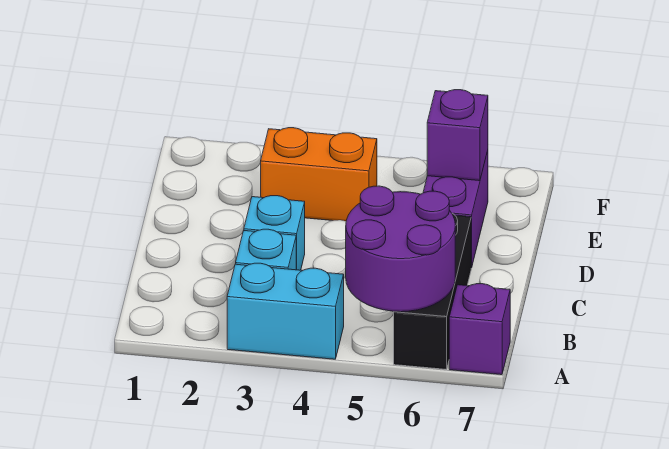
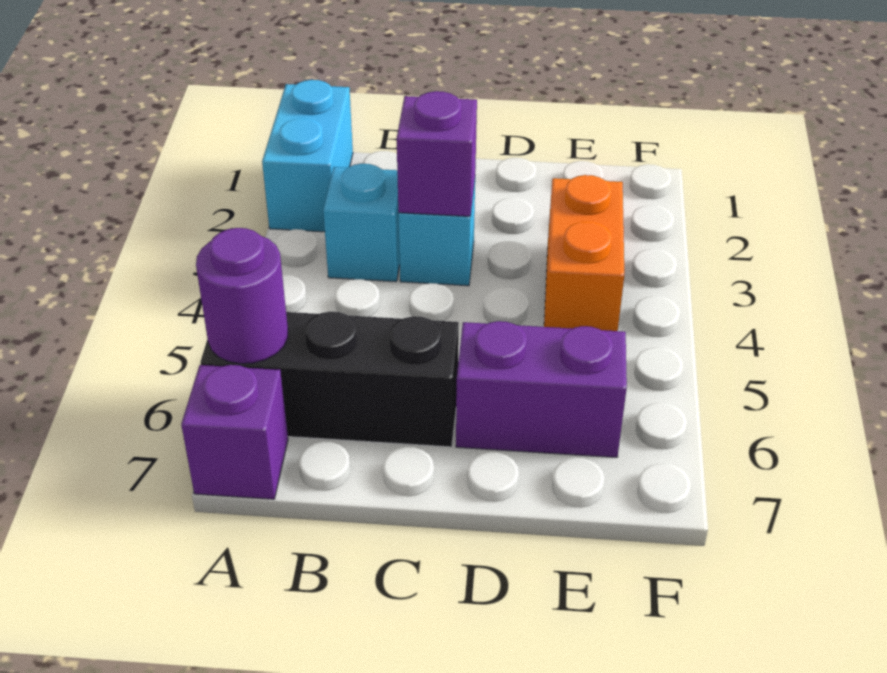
cyan 1x2 brick [227,263,344,359] -> cyan 1x2 brick moved to [262,80,353,232]
purple 2x2 round brick [346,186,455,312] -> purple 1x1 round brick [196,228,288,364]
purple 1x1 brick [427,90,488,181] -> purple 1x1 brick moved to [397,91,477,217]

